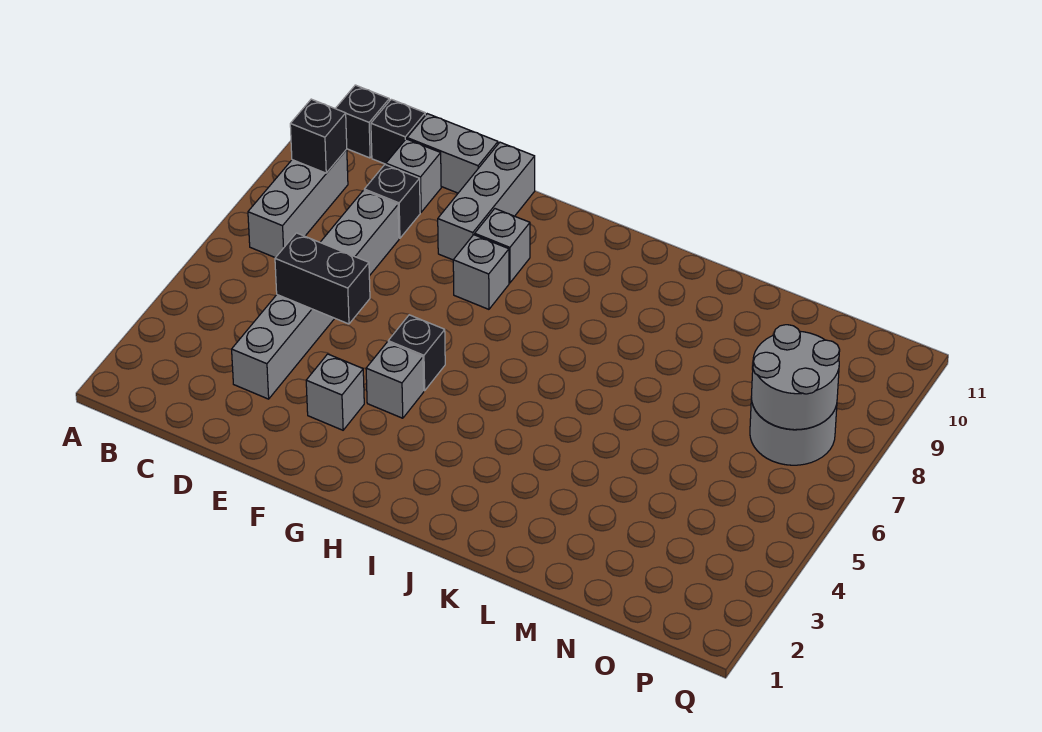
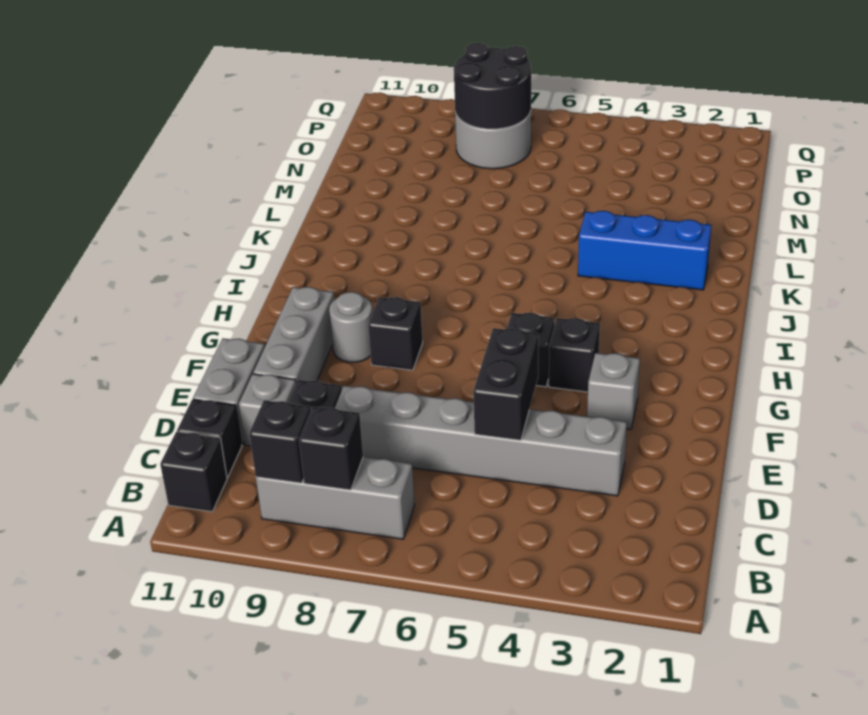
none -> black 1x1 brick [299,407,363,490]
grey 1x3 brick [438,142,535,260] -> grey 1x3 brick turned to [253,287,334,383]
grey 1x1 brick [366,342,424,418] -> black 1x1 brick [549,318,600,392]
grey 1x1 brick [453,235,509,309] -> black 1x1 brick [368,297,423,370]
grey 1x1 brick [475,209,530,283] -> grey 1x1 round brick [329,292,373,362]
none -> blue 1x3 brick [578,211,711,290]
grey 2x2 round brick [751,325,840,430] -> black 2x2 round brick [454,43,531,129]

